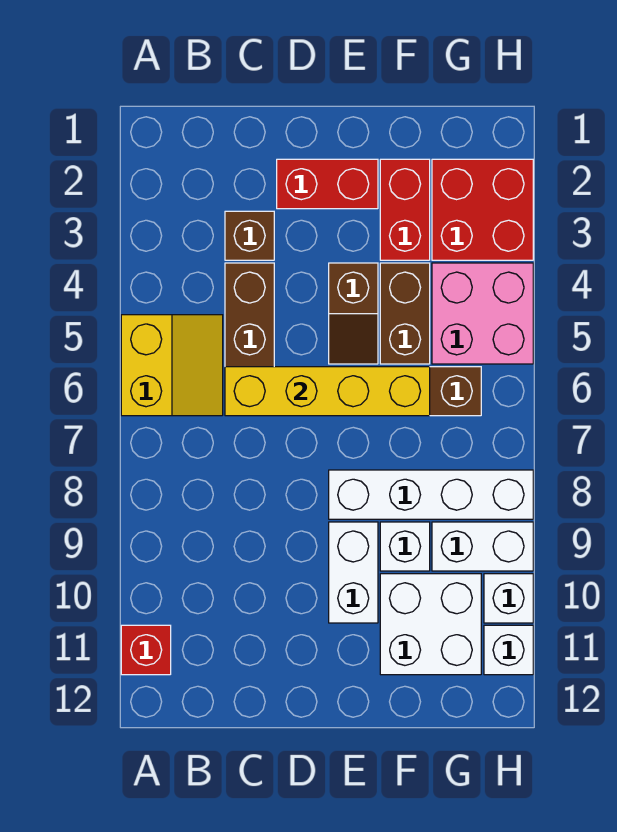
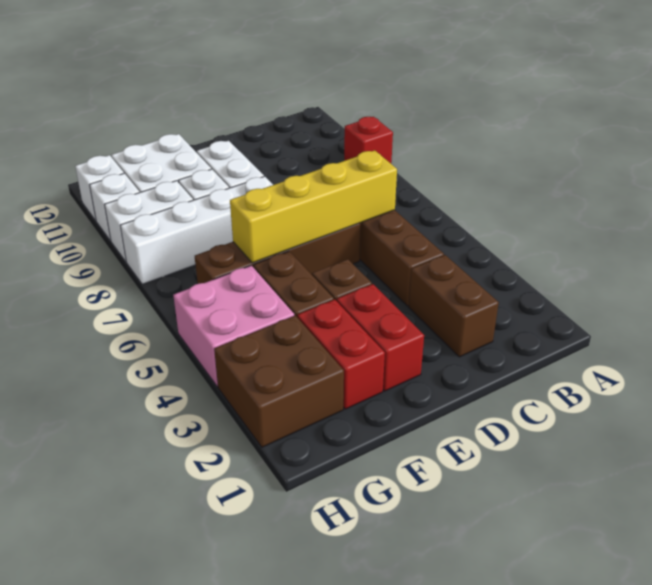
yellow 2x2 slope [121,315,223,416] -> none
red 1x1 brick [121,625,171,675] -> red 1x1 brick moved to [344,117,393,163]
brown 1x1 brick [225,211,274,260] -> brown 1x2 brick [409,255,499,357]
red 1x2 brick [277,159,378,209] -> red 1x2 brick turned to [337,284,424,391]
red 2x2 brick [432,159,533,260] -> brown 2x2 brick [214,315,344,447]

